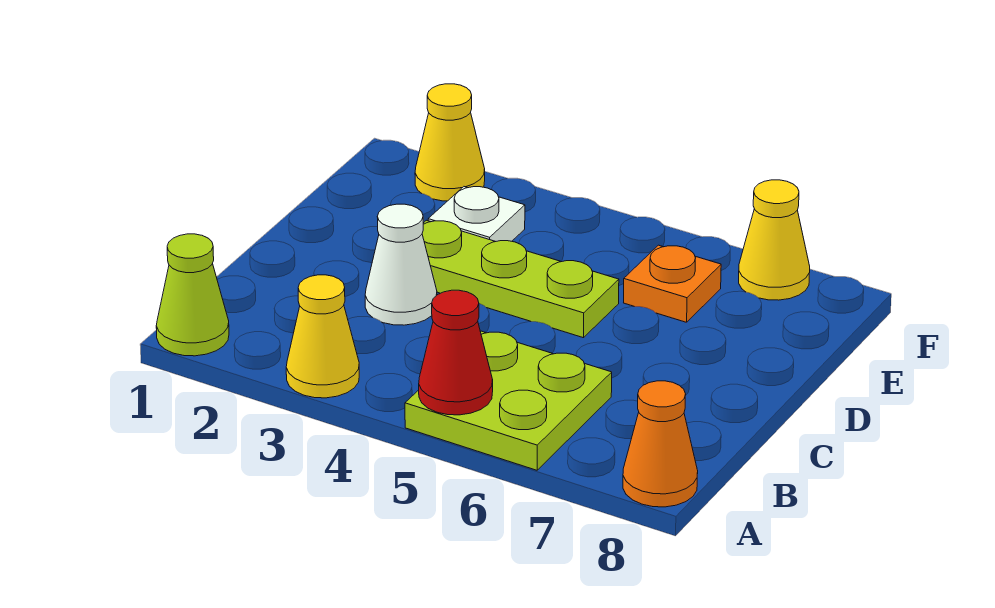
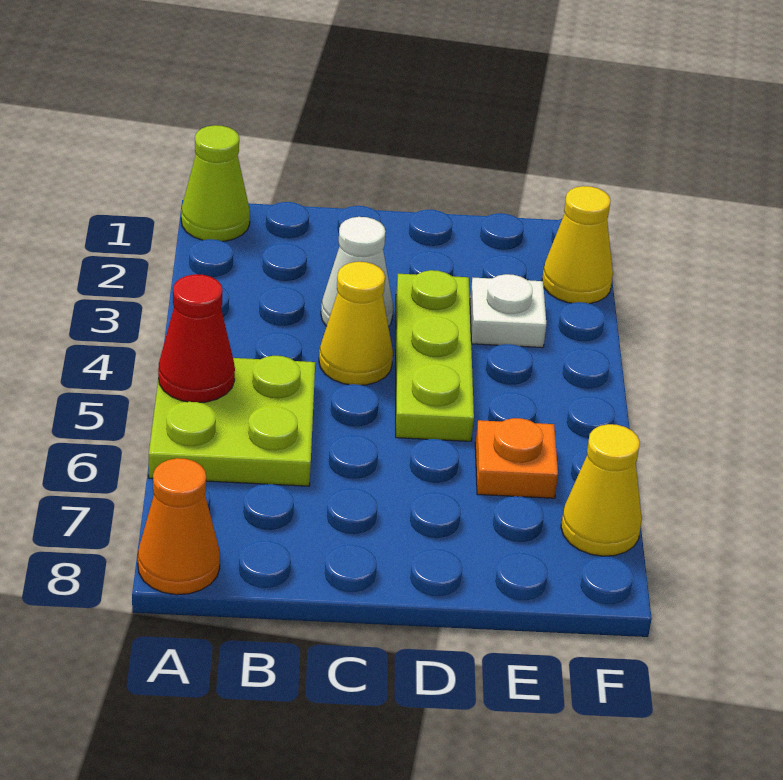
yellow 1x1 cone [286,275,359,398] -> yellow 1x1 cone moved to [319,262,393,385]

